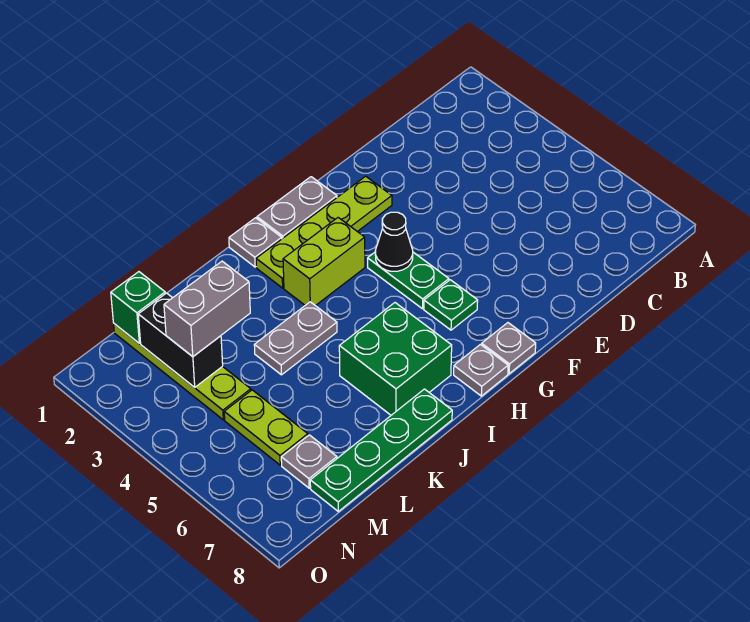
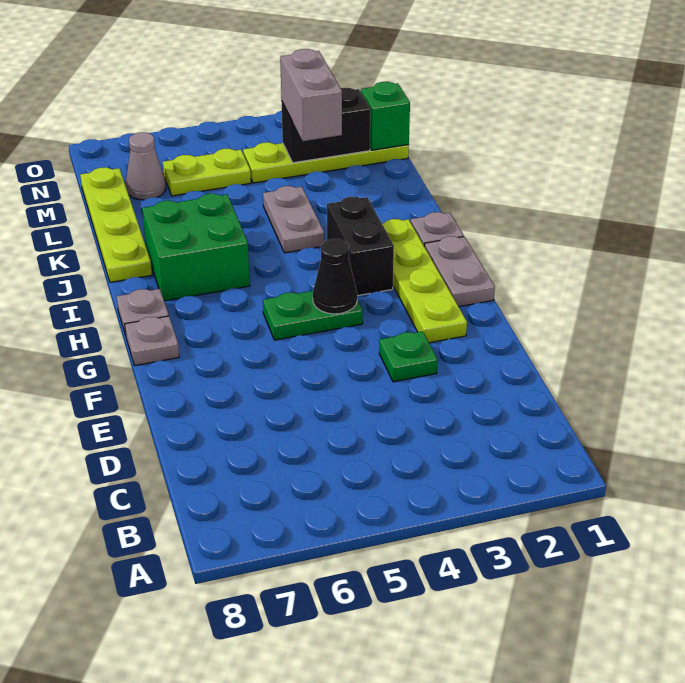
green 1x1 plate [424,280,478,330] -> green 1x1 plate moved to [379,331,438,382]
lime 1x2 brick [283,218,365,306] -> black 1x2 brick [327,197,394,296]
green 1x4 plate [310,389,452,511] -> lime 1x4 plate [80,167,152,282]
grey 1x1 plate [281,435,337,488] -> grey 1x1 cone [126,132,166,200]

